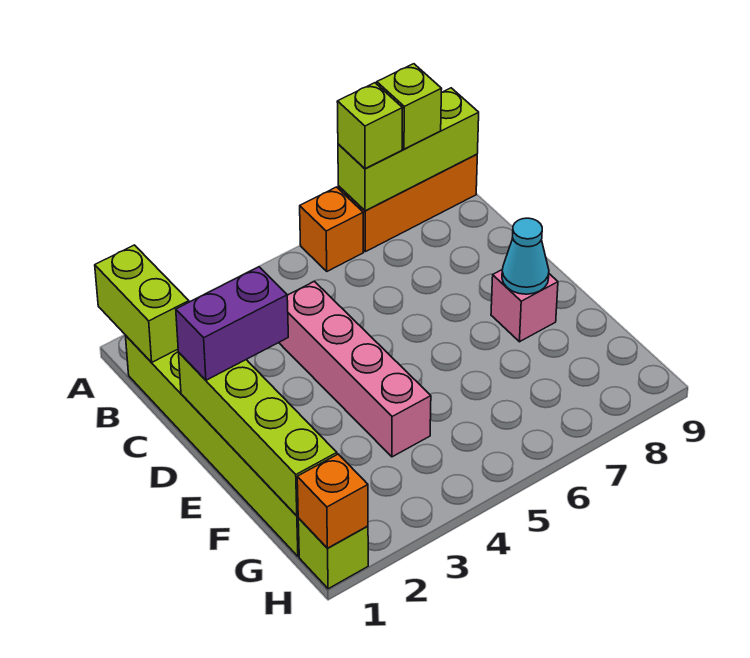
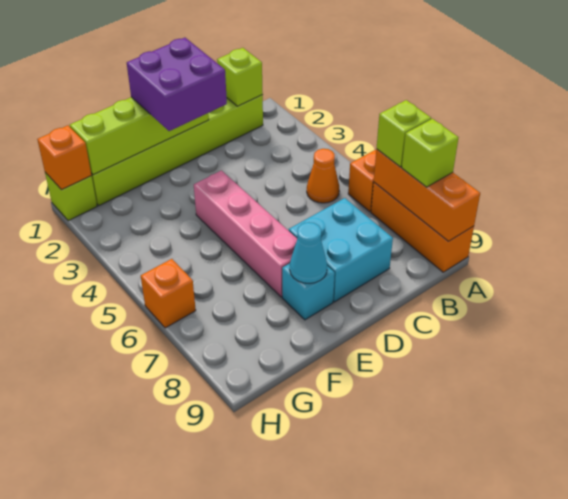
lime 1x2 brick [95,245,189,362] -> lime 1x1 brick [217,48,263,106]
lime 1x3 brick [338,88,479,211] -> orange 1x3 brick [374,149,480,241]
none -> orange 1x1 cone [307,149,339,203]
pink 1x4 brick [279,281,431,457] -> pink 1x4 brick turned to [194,170,297,297]
none -> cyan 2x2 brick [289,198,393,302]
purple 1x2 brick [176,267,288,380] -> purple 2x2 brick [127,38,227,131]
pink 1x1 brick [491,270,558,342] -> cyan 1x1 brick [282,263,335,320]
none -> orange 1x1 brick [141,259,196,328]

